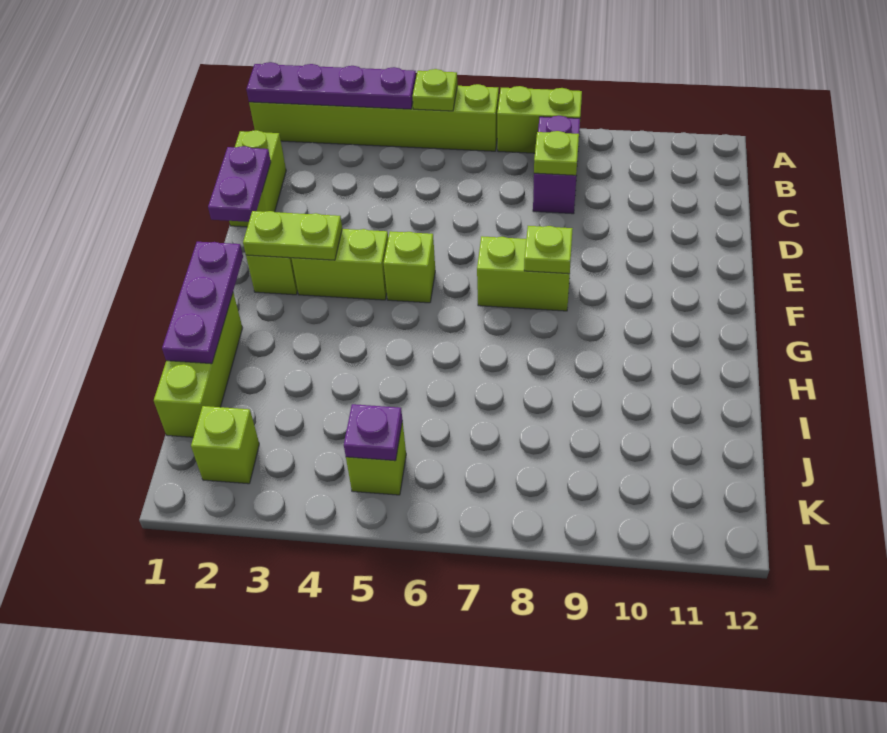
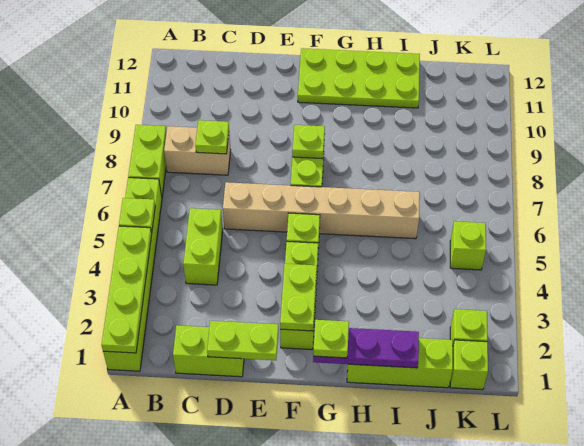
purple 1x4 plate [246,62,416,109] -> lime 1x4 plate [102,226,152,353]
purple 1x2 brick [533,116,580,214] -> tan 1x2 brick [164,126,231,175]
none -> lime 1x2 brick [183,208,223,285]
purple 1x2 plate [208,146,271,222] -> lime 1x2 plate [207,321,278,360]
none -> tan 1x6 brick [223,182,420,239]
none -> lime 2x4 plate [298,48,420,108]
none -> lime 1x1 plate [313,320,349,358]
none -> lime 1x1 brick [450,340,488,390]
purple 1x1 plate [344,404,402,461] -> none

